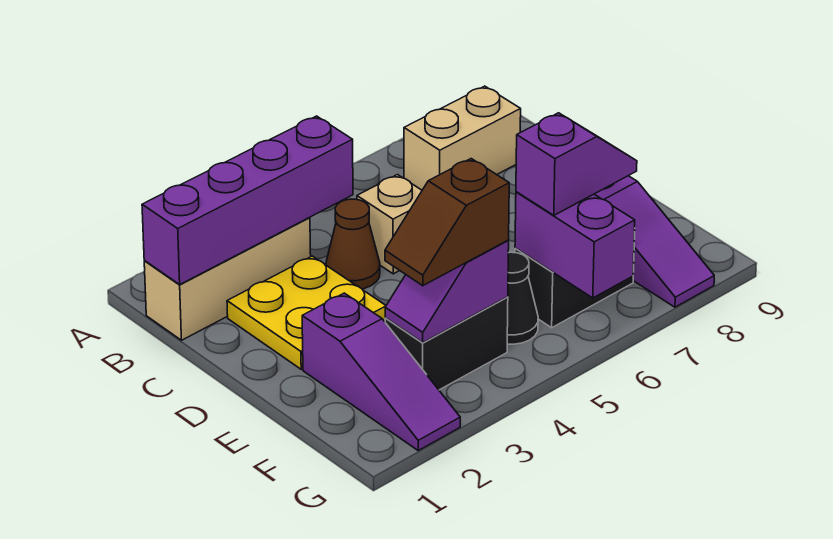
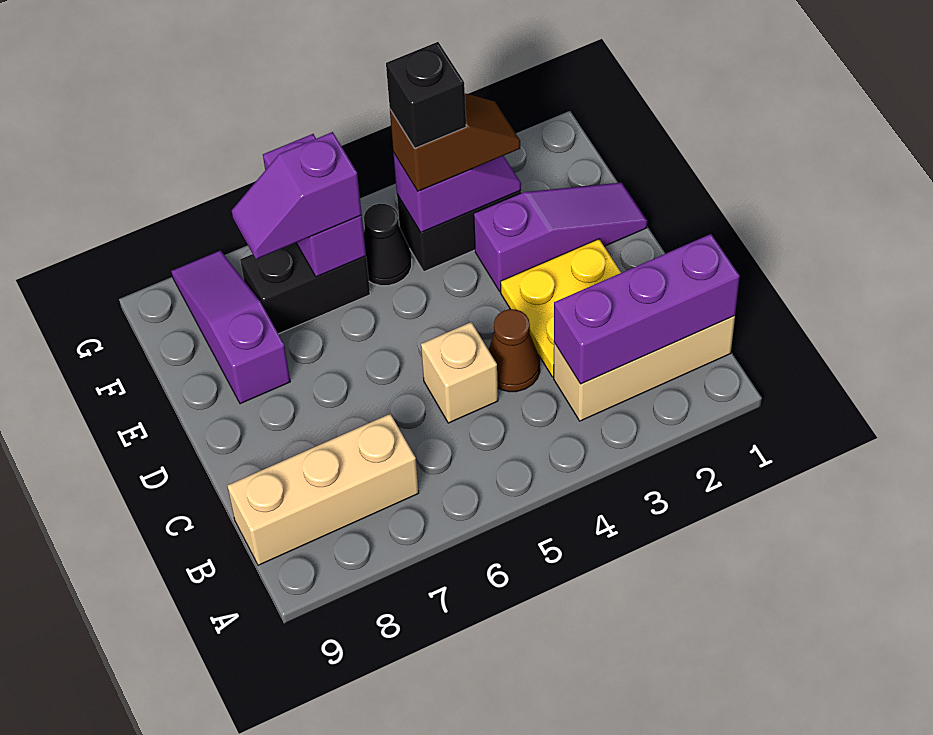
purple 1x4 brick [142,116,353,284] -> purple 1x3 brick [554,234,740,384]
tan 1x2 brick [404,86,521,190] -> tan 1x3 brick [227,414,419,565]
purple 1x3 slope [302,293,460,450] -> purple 1x3 slope turned to [474,183,647,291]
none -> black 1x1 brick [386,42,466,148]

